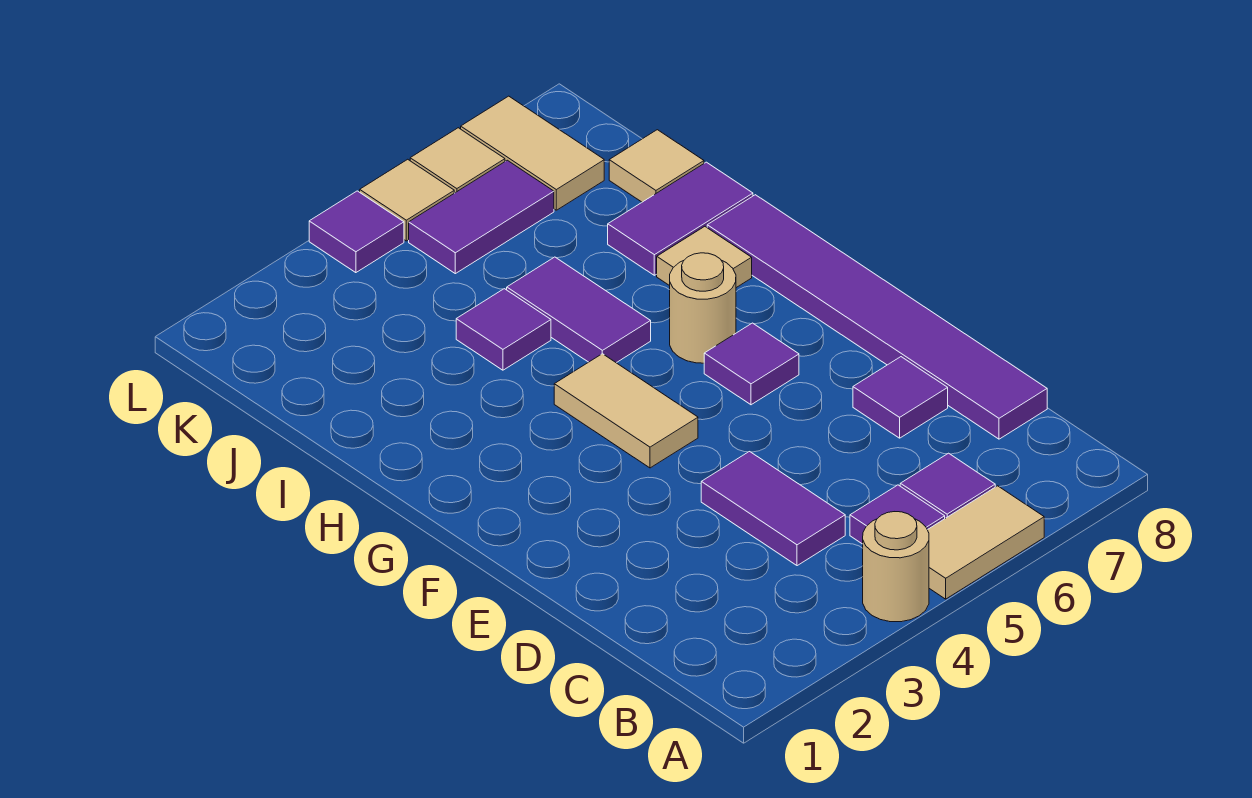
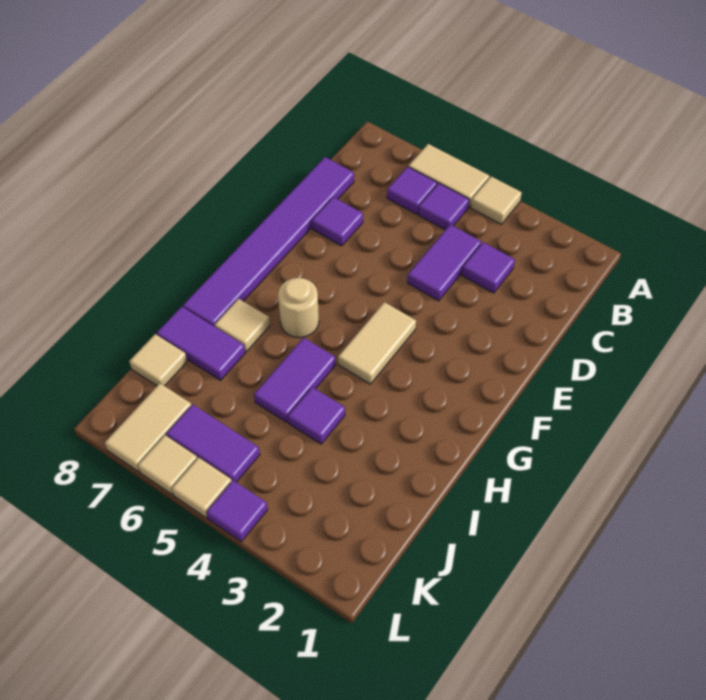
tan 1x1 round brick [863,512,929,622] -> tan 1x1 tile [471,177,522,224]
purple 1x1 tile [704,323,799,405] -> purple 1x1 tile moved to [462,242,515,293]

